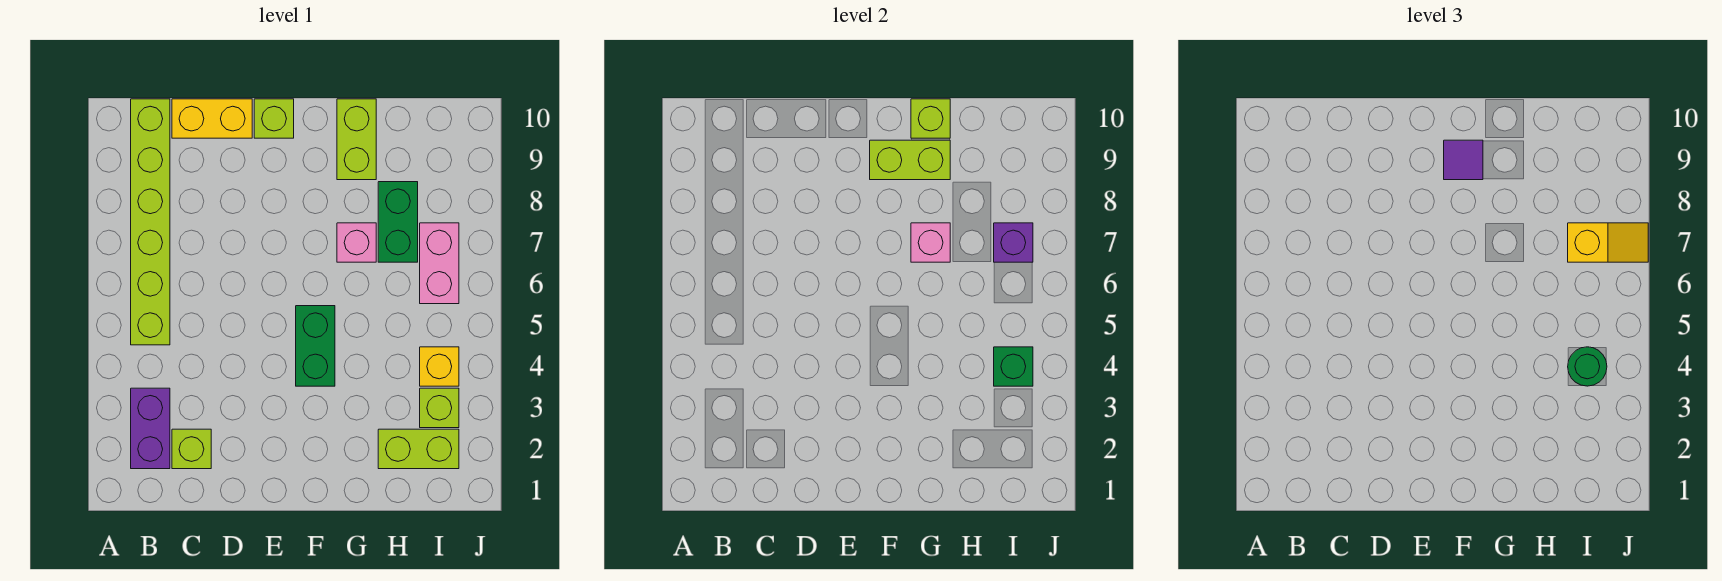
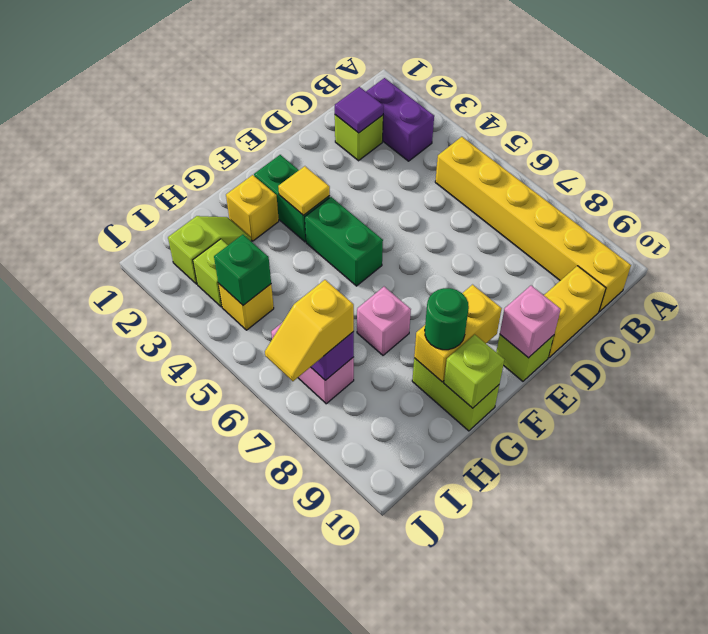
lime 1x6 brick [131,99,170,345] -> yellow 1x6 brick [435,137,631,311]
none -> yellow 1x1 tile [278,166,330,215]
lime 1x2 brick [870,140,950,180] -> yellow 1x2 brick [414,285,502,382]
purple 1x1 tile [1444,140,1483,180] -> purple 1x1 tile moved to [335,87,384,133]
none -> yellow 1x1 brick [226,175,279,241]
pink 1x1 brick [911,223,950,262] -> pink 1x1 brick moved to [500,286,561,358]
lime 1x2 brick [378,429,459,469] -> lime 1x2 slope [168,216,251,284]
green 1x2 brick [378,182,418,262] -> green 1x2 brick moved to [254,155,330,242]
green 1x1 round brick [1568,347,1607,386] -> green 1x1 round brick moved to [425,288,469,350]

